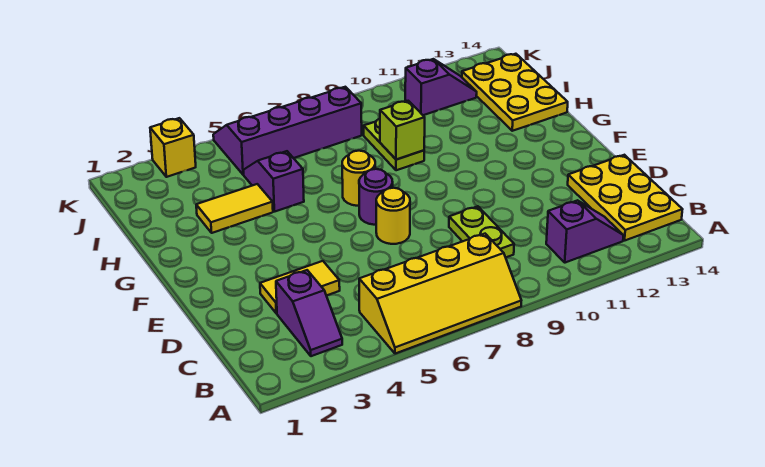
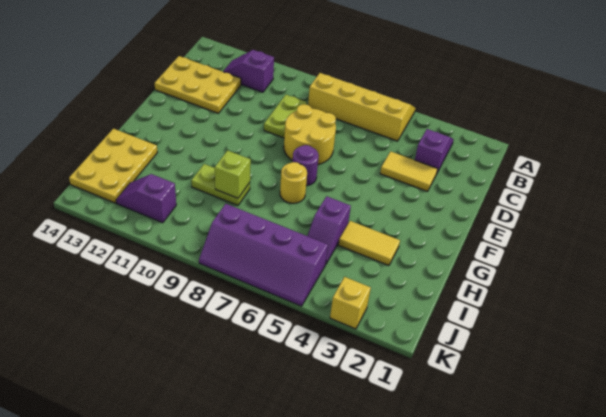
yellow 2x3 plate [568,155,683,241] -> yellow 2x3 plate turned to [155,56,241,113]
yellow 1x1 round brick [376,188,410,244] -> yellow 2x2 round brick [284,104,336,165]
lime 1x2 plate [364,119,424,170] -> lime 1x2 plate turned to [191,164,250,205]

